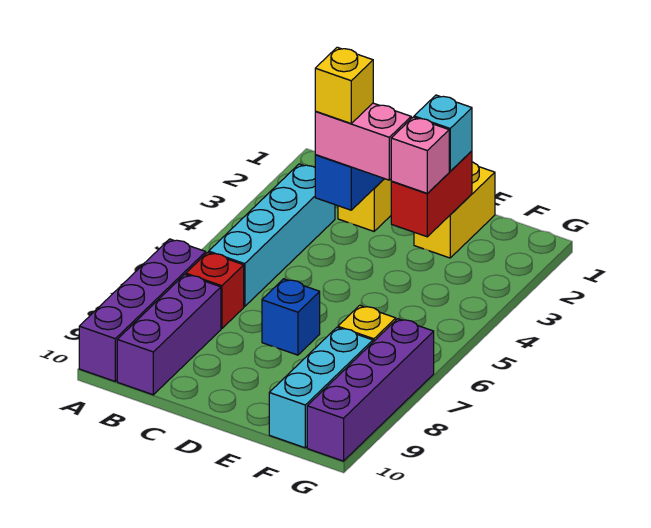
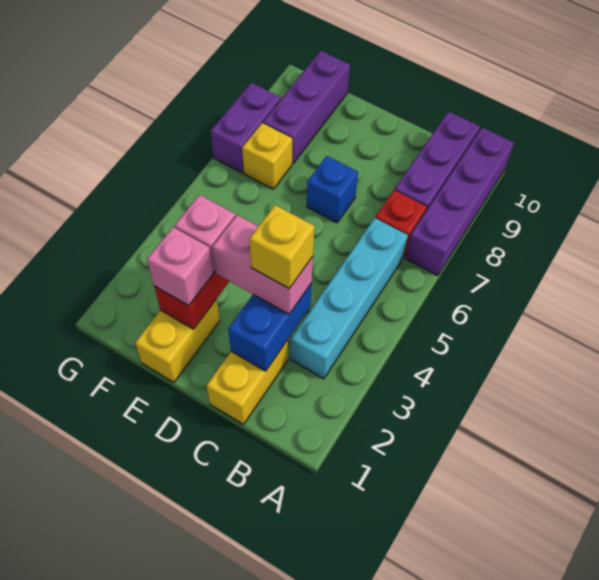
cyan 1x1 brick [414,95,472,171] -> pink 1x1 brick [147,227,213,306]
cyan 1x3 brick [269,328,373,448] -> purple 1x3 brick [263,51,350,164]
purple 1x4 brick [307,319,434,461] -> purple 1x2 brick [210,83,281,173]

